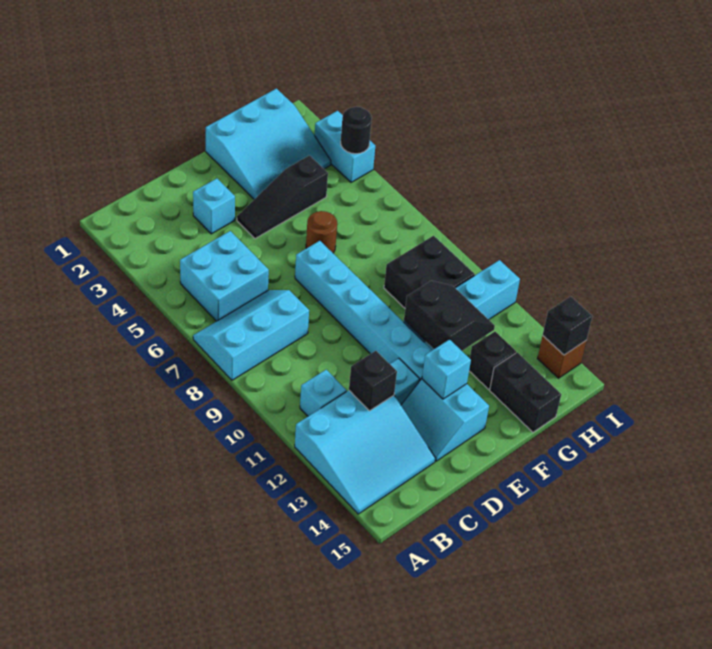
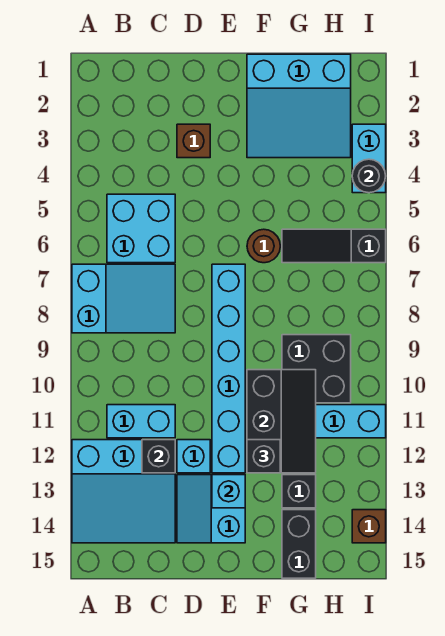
cyan 2x3 slope [193,290,309,380] -> cyan 2x3 slope turned to [72,264,175,333]
cyan 1x1 brick [300,370,346,416] -> cyan 1x2 brick [107,405,175,438]
cyan 1x1 brick [193,178,235,234] -> brown 1x1 brick [177,124,210,158]
black 1x3 slope [237,155,328,239] -> black 1x3 slope moved to [282,229,386,263]
black 2x2 slope [404,281,495,351] -> black 2x3 slope [247,370,316,473]
black 1x1 brick [543,296,592,355] -> black 1x1 brick moved to [247,440,280,473]

